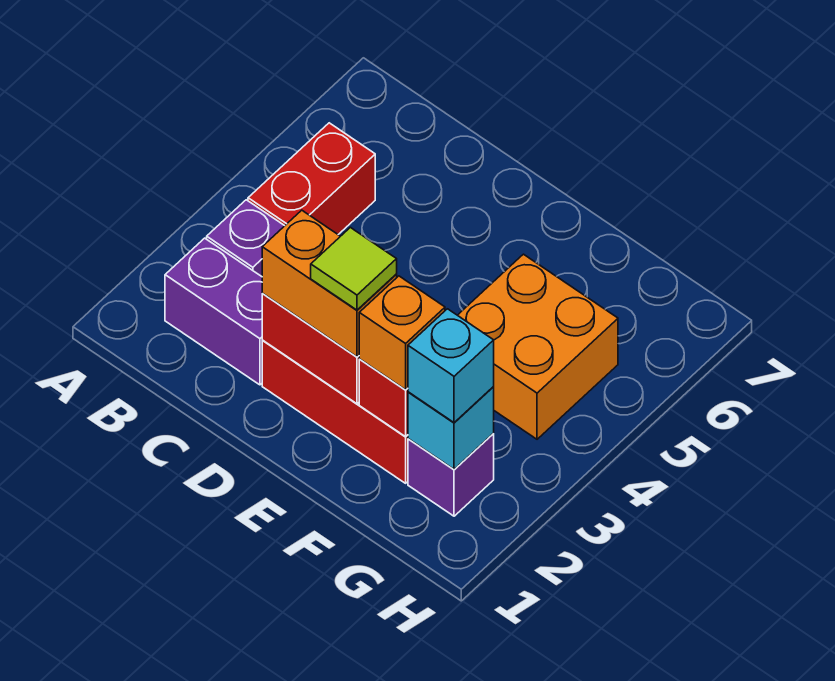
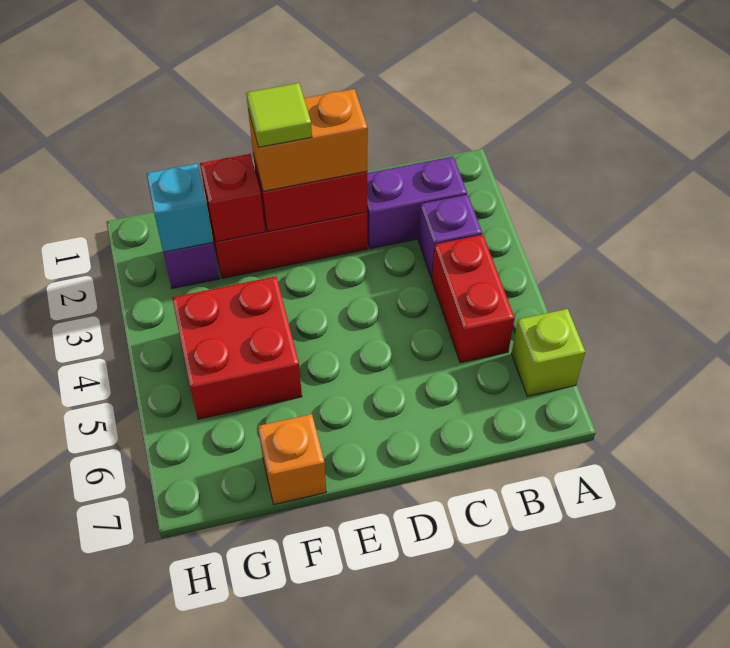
none -> lime 1x1 brick [512,309,585,396]
orange 1x1 brick [359,276,445,390] -> orange 1x1 brick moved to [258,414,326,504]
orange 2x2 brick [458,254,618,439] -> red 2x2 brick [172,276,302,419]
cyan 1x1 brick [408,309,494,423] -> none

